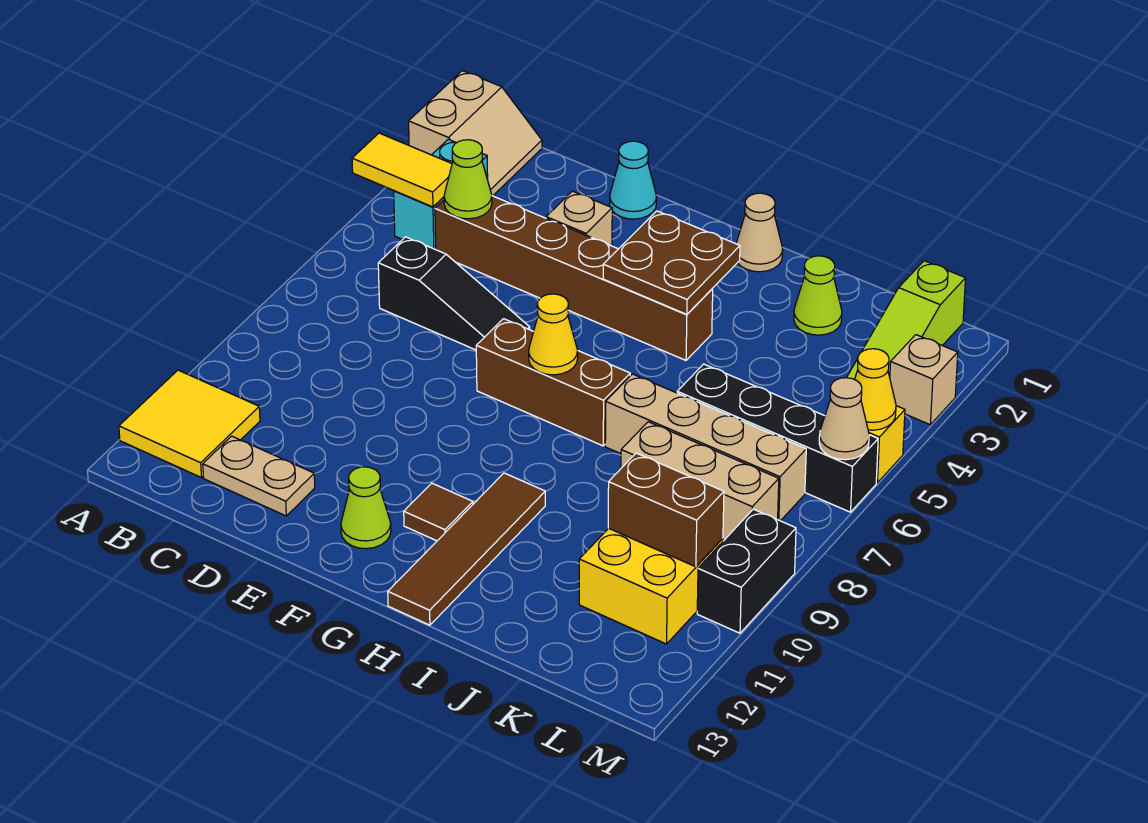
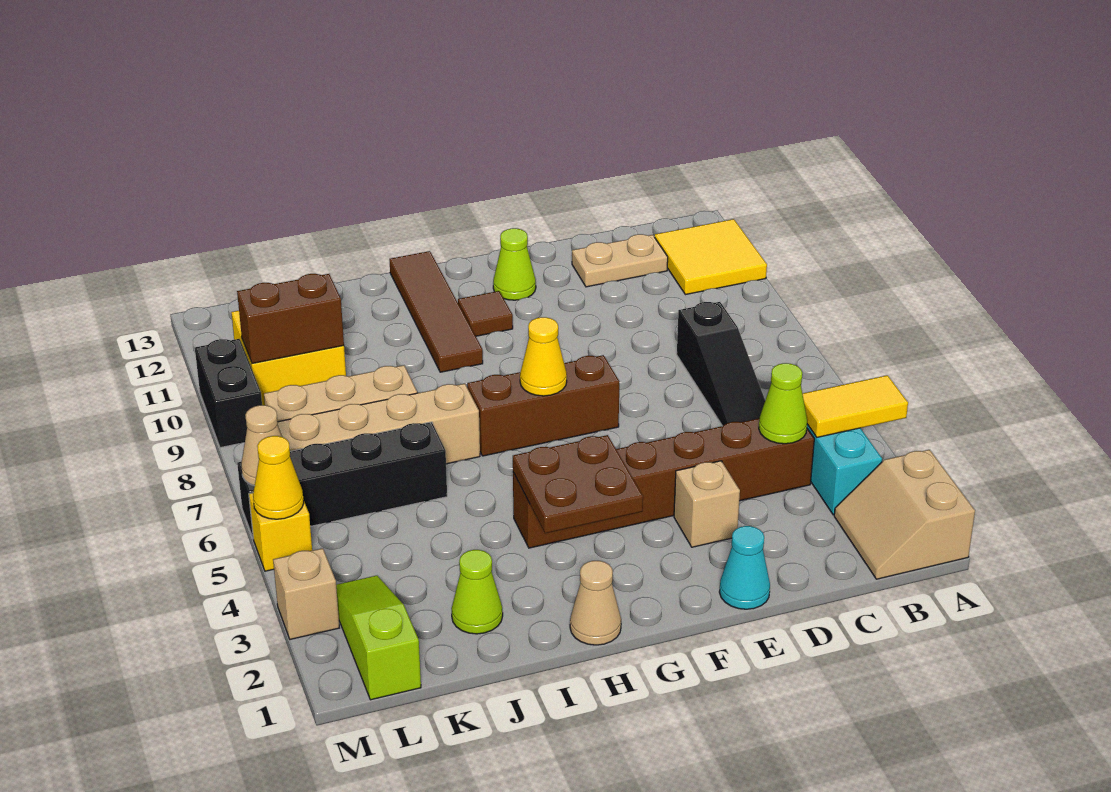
black 1x3 slope [378,237,530,350] -> black 1x3 slope turned to [677,302,765,426]

